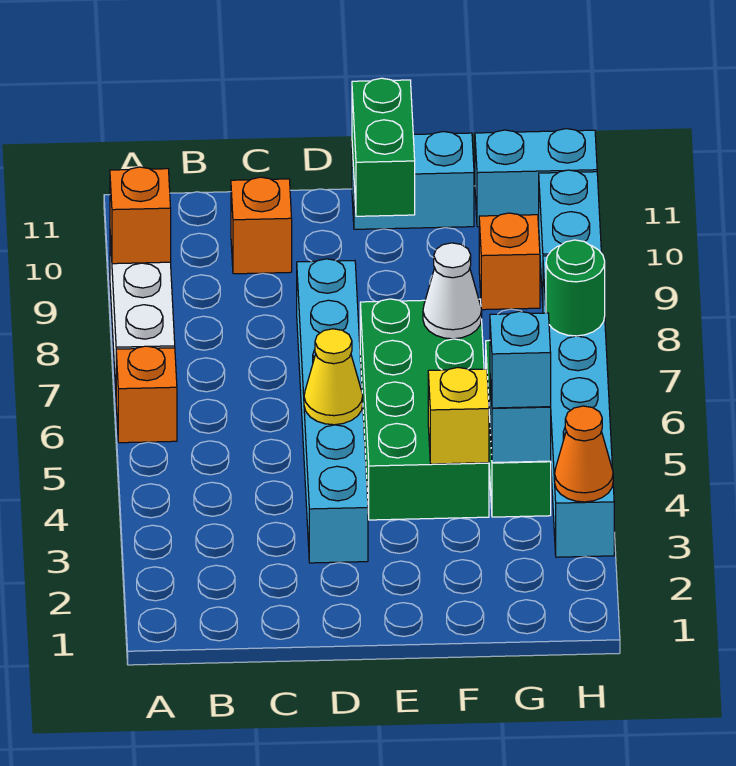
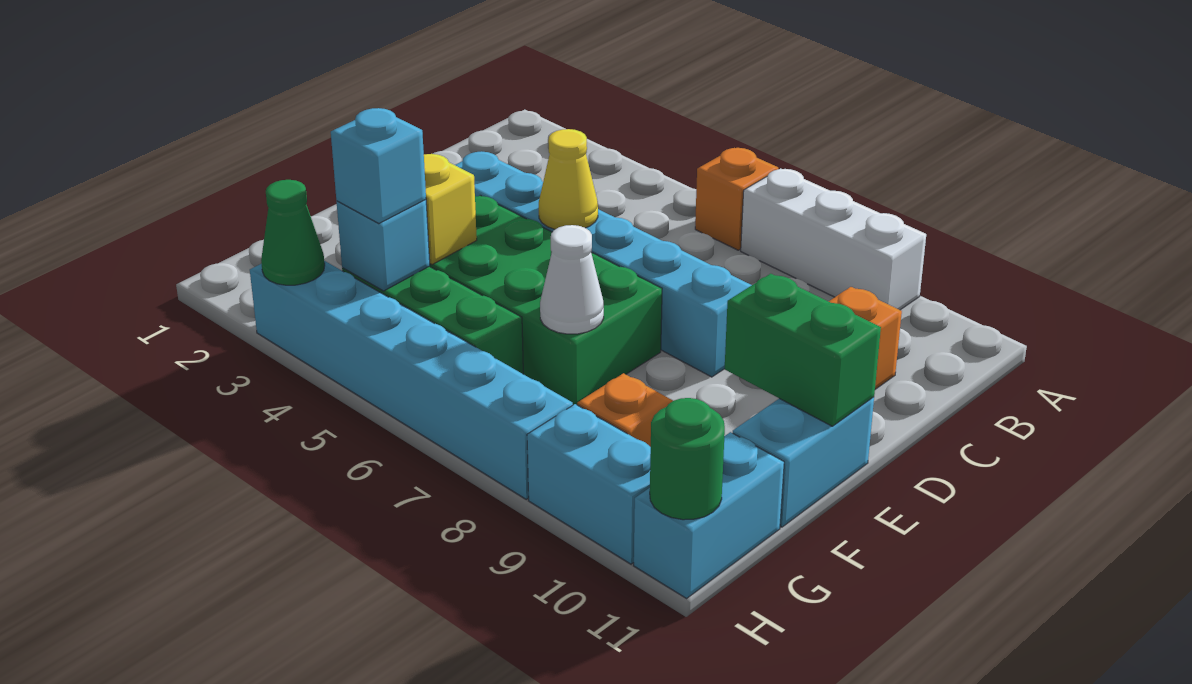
orange 1x1 brick [110,167,171,264] -> none
orange 1x1 cone [555,406,613,502] -> green 1x1 cone [261,180,325,285]
green 1x1 round brick [546,240,605,336] -> green 1x1 round brick moved to [650,398,725,520]

